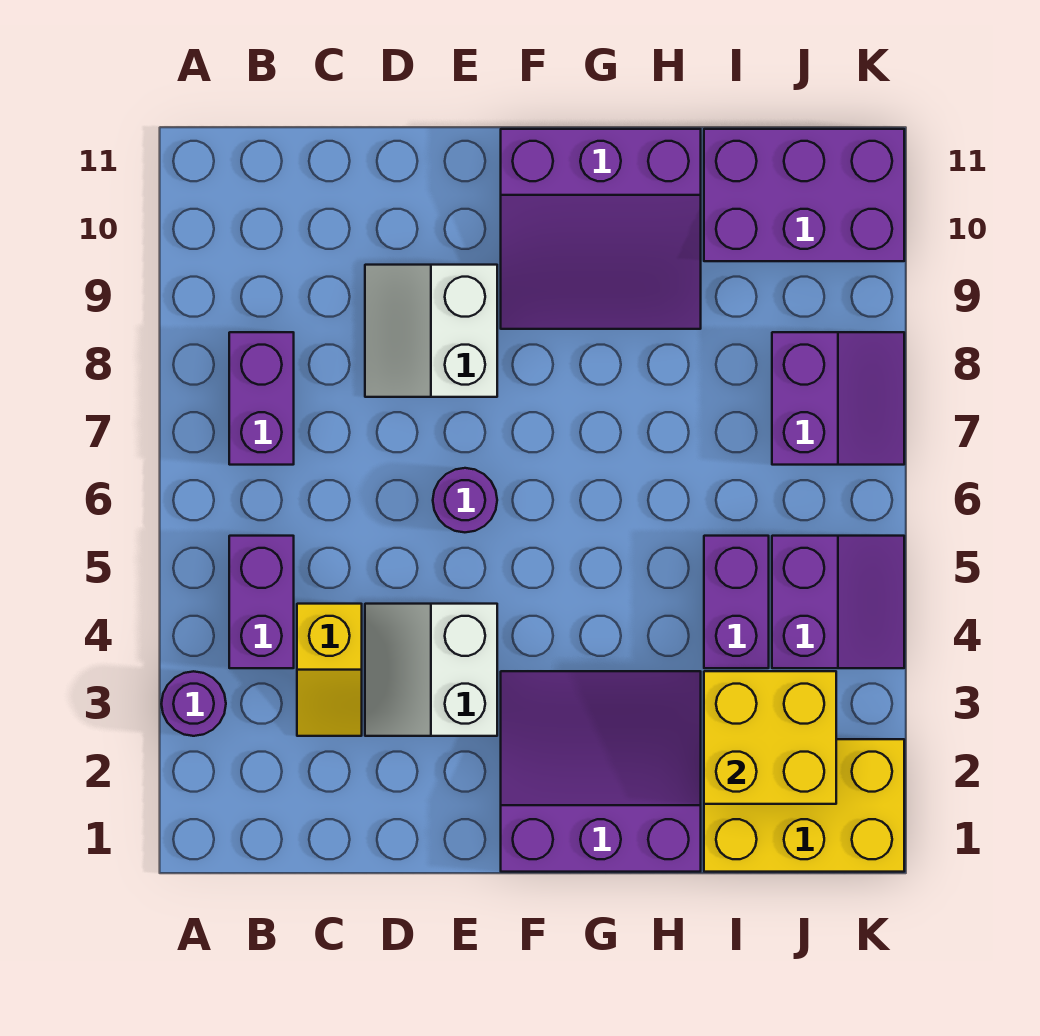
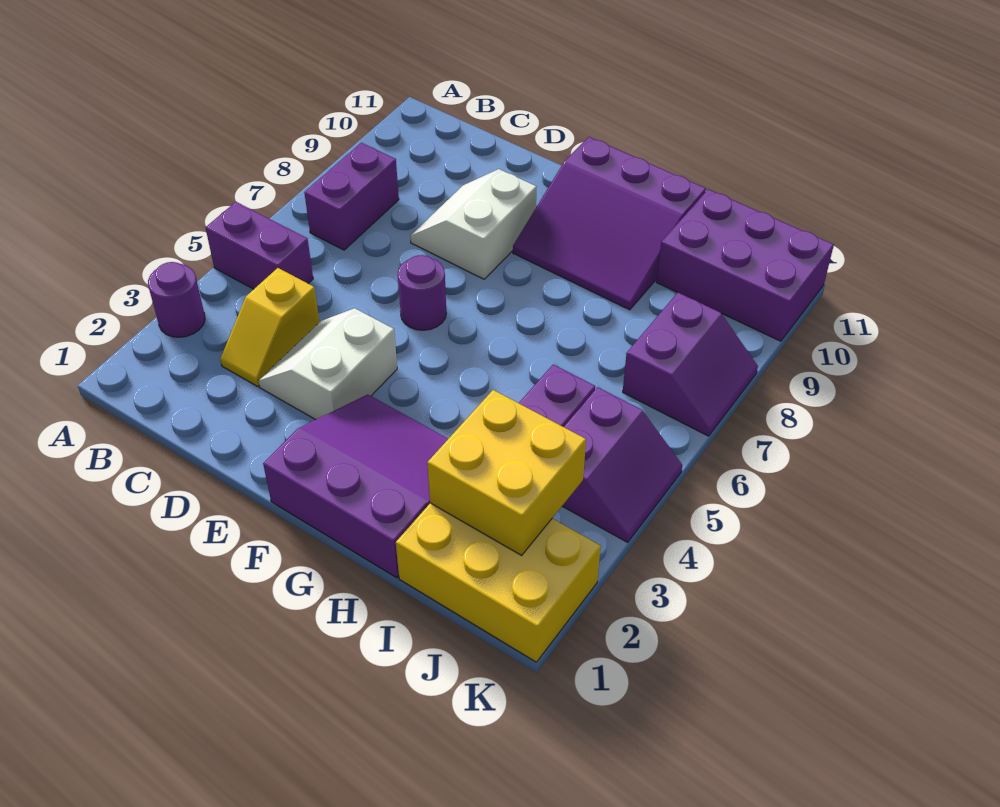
purple 1x2 brick [229,536,294,668] -> purple 1x2 brick turned to [206,202,313,289]

